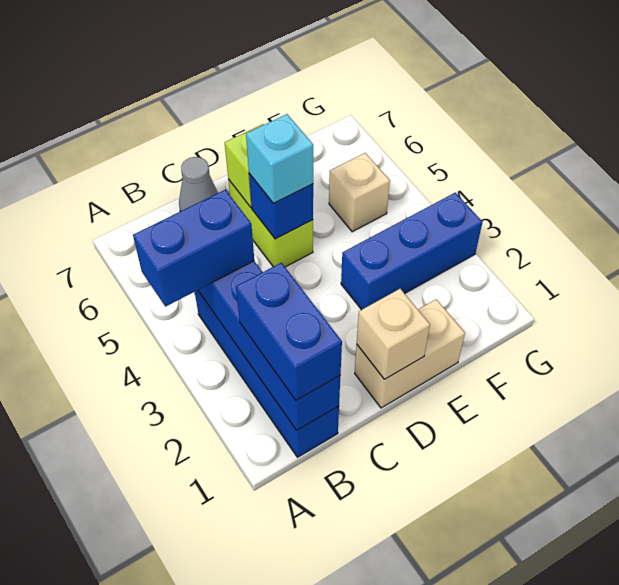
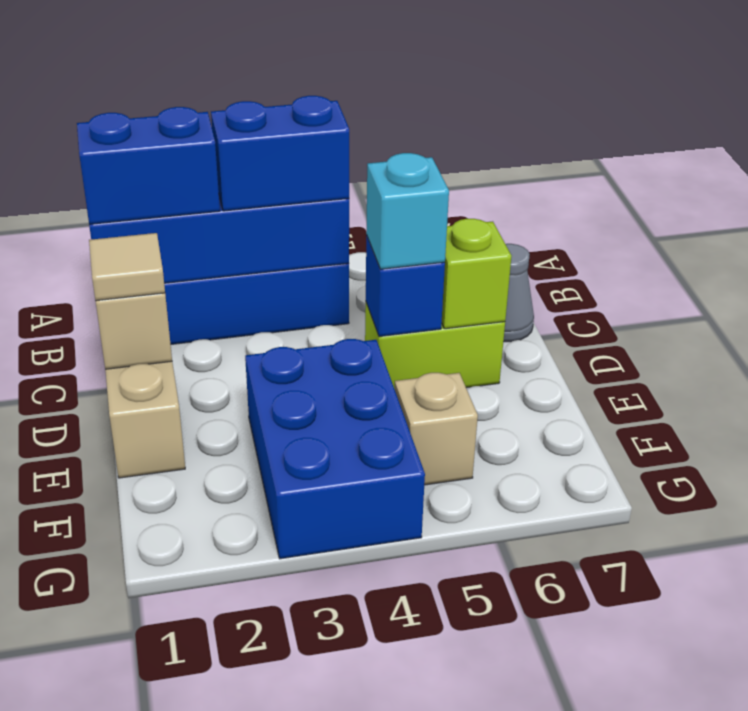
blue 1x2 brick [133,190,254,307] -> blue 1x2 brick turned to [211,96,349,211]
none -> tan 1x1 tile [89,233,165,301]
blue 1x3 brick [341,193,482,310] -> blue 2x3 brick [245,339,425,559]

